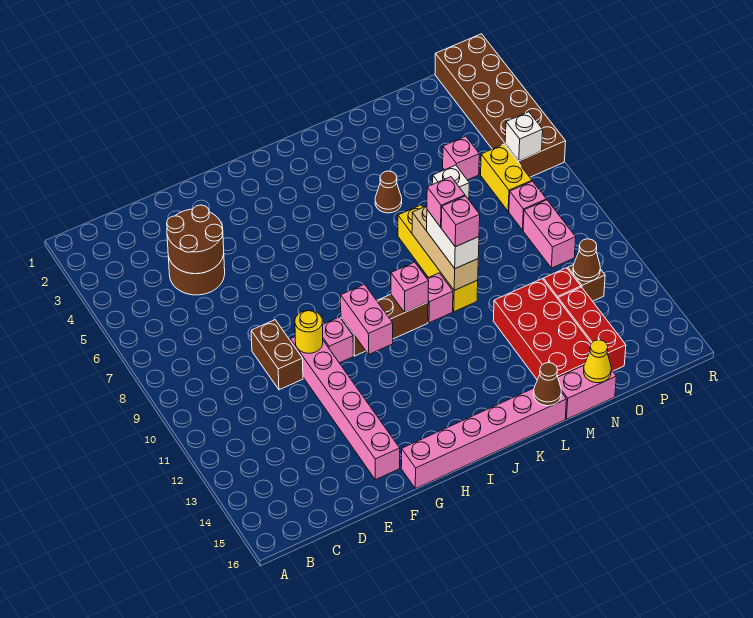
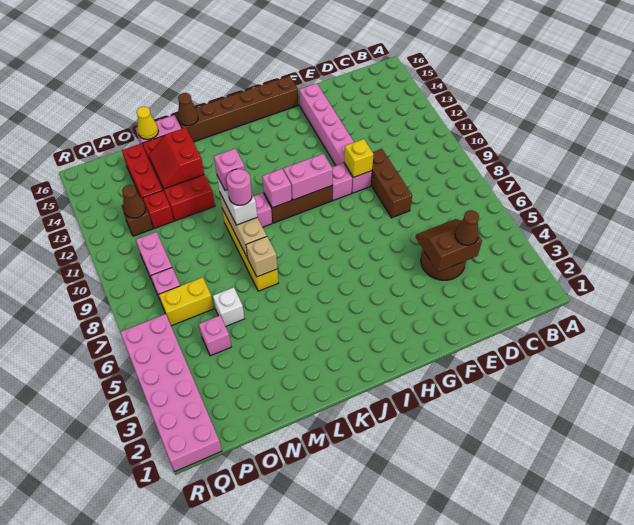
brown 2x2 round brick [167,205,224,274] -> brown 2x2 slope [416,219,482,272]
brown 1x2 brick [251,320,303,390] -> brown 1x3 brick [371,149,412,218]
yellow 1x1 round brick [295,311,323,353] -> yellow 1x1 brick [344,139,374,177]
pink 1x6 brick [401,388,566,489] -> brown 1x6 brick [176,76,298,142]
pink 1x2 brick [341,284,393,354] -> pink 1x2 brick turned to [283,154,333,200]
brown 1x1 cone [375,171,402,213] -> brown 1x1 cone moved to [455,210,479,245]
none -> tan 1x1 brick [246,237,277,277]
pink 1x1 brick [427,177,465,227] -> pink 1x1 round brick [226,169,252,205]
none -> red 2x2 slope [149,127,204,189]
yellow 1x2 brick [481,144,532,211] -> yellow 1x2 brick turned to [159,277,214,326]
brown 2x6 brick [435,34,566,177] -> pink 2x6 brick [120,314,222,471]
white 1x1 brick [505,112,543,161] -> none

